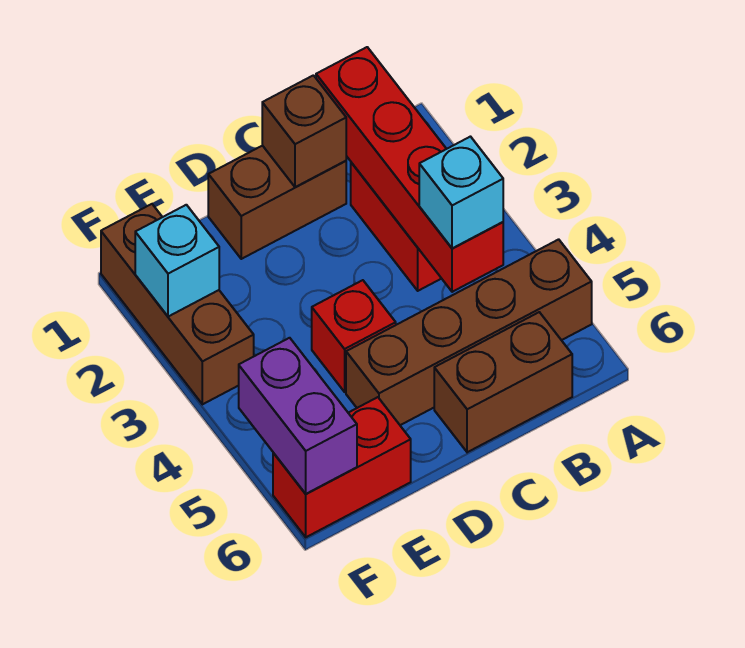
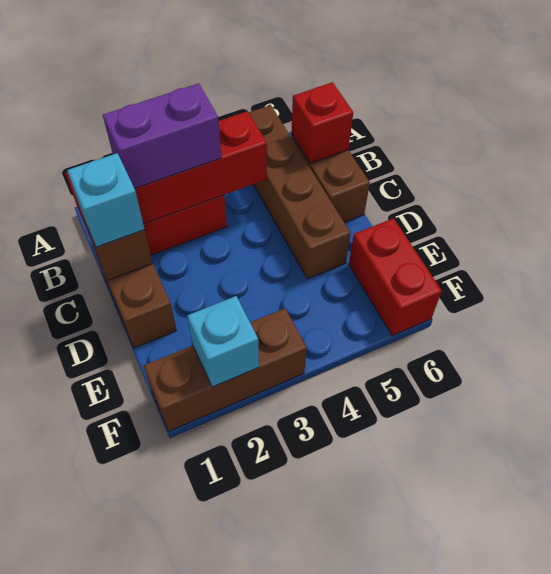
cyan 1x1 brick [419,137,503,248] -> cyan 1x1 brick moved to [67,153,145,247]
red 1x1 brick [312,280,396,392] -> red 1x1 brick moved to [291,82,353,164]
purple 1x2 brick [239,338,357,494] -> purple 1x2 brick moved to [103,83,221,189]

